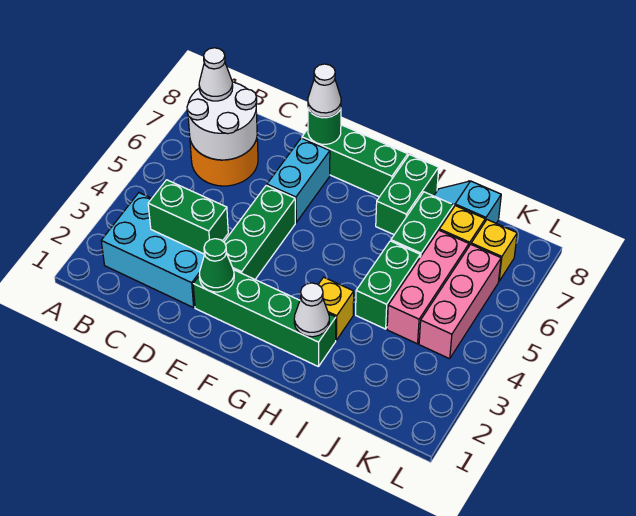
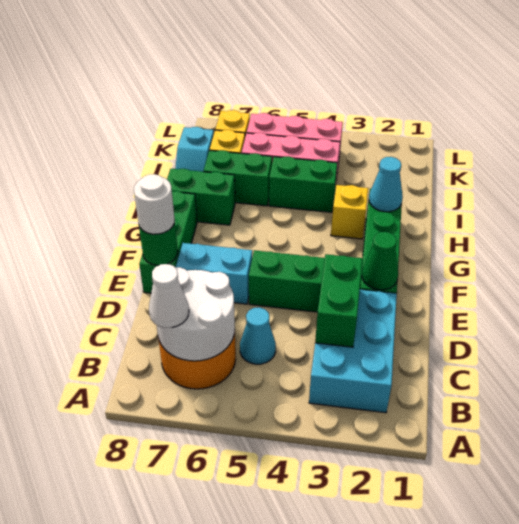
none -> cyan 1x1 cone [240,307,276,364]
white 1x1 cone [308,64,341,117] -> white 1x1 round brick [134,174,175,234]
white 1x1 cone [294,283,329,337] -> cyan 1x1 cone [369,157,403,212]

